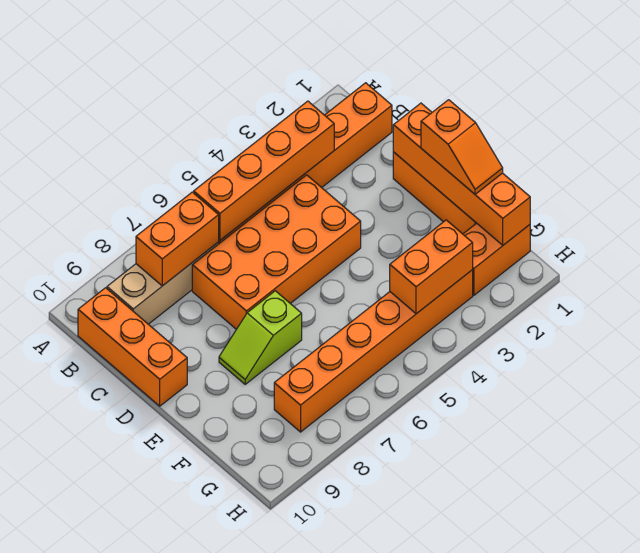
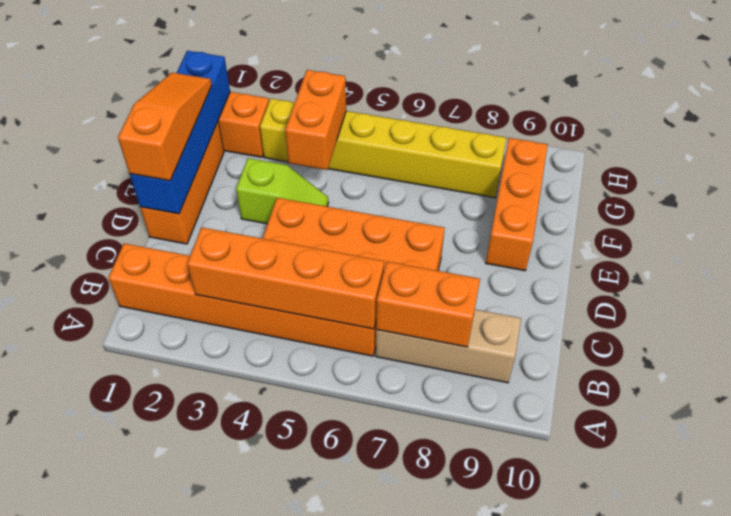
orange 1x3 brick [78,288,187,406] -> orange 1x3 brick moved to [486,138,548,271]
orange 1x4 brick [393,103,530,245] -> blue 1x4 brick [130,51,230,214]
orange 1x2 slope [421,100,503,194] -> orange 1x3 slope [118,73,212,181]
lime 1x2 slope [219,291,302,384] -> lime 1x2 slope moved to [236,158,328,224]
orange 1x6 brick [274,270,473,432] -> yellow 1x6 brick [260,99,506,198]
orange 1x2 brick [390,220,473,314] -> orange 1x2 brick turned to [285,70,346,170]

